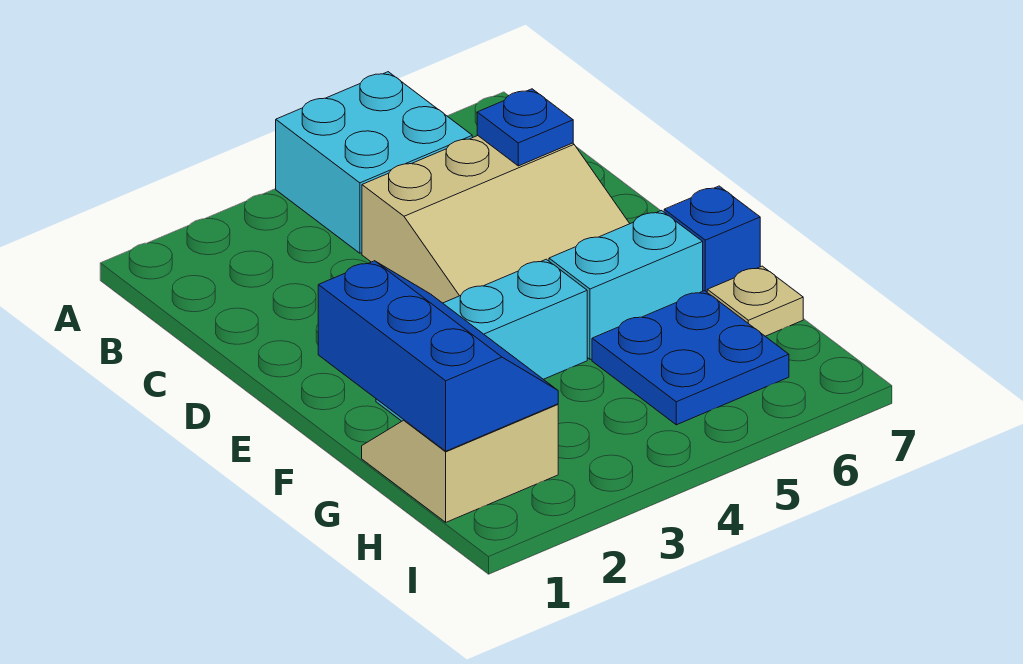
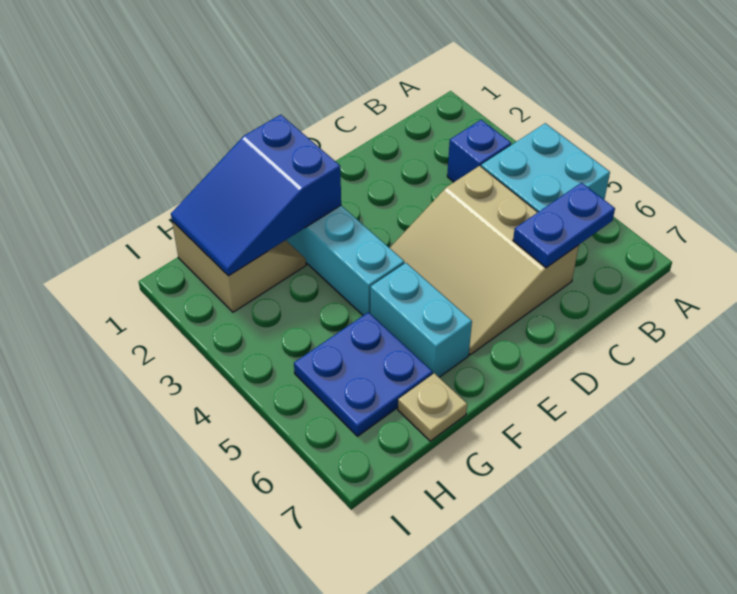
blue 1x1 plate [477,89,573,166] -> blue 1x2 plate [513,183,615,268]
blue 2x3 slope [318,261,558,451] -> blue 2x3 slope turned to [171,115,341,276]
blue 1x1 brick [664,186,760,292] -> blue 1x1 brick moved to [447,120,511,182]

